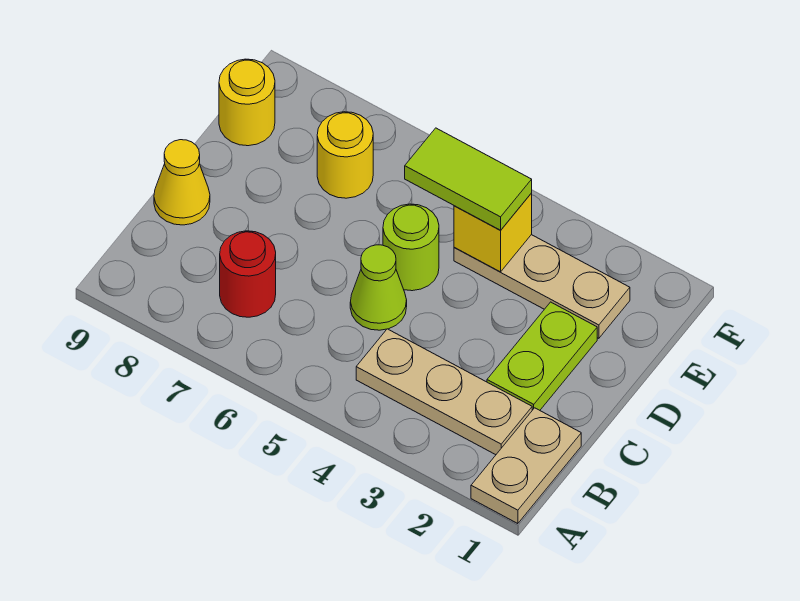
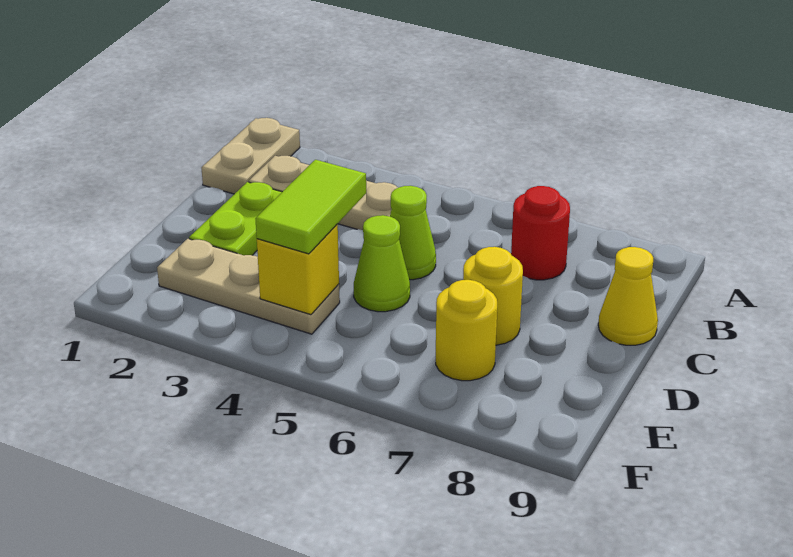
lime 1x1 round brick [383,204,439,291] -> lime 1x1 cone [354,215,410,312]
lime 1x2 tile [405,128,532,230] -> lime 1x2 tile turned to [255,160,366,254]
yellow 1x1 round brick [219,59,275,146] -> yellow 1x1 round brick moved to [463,247,523,345]

